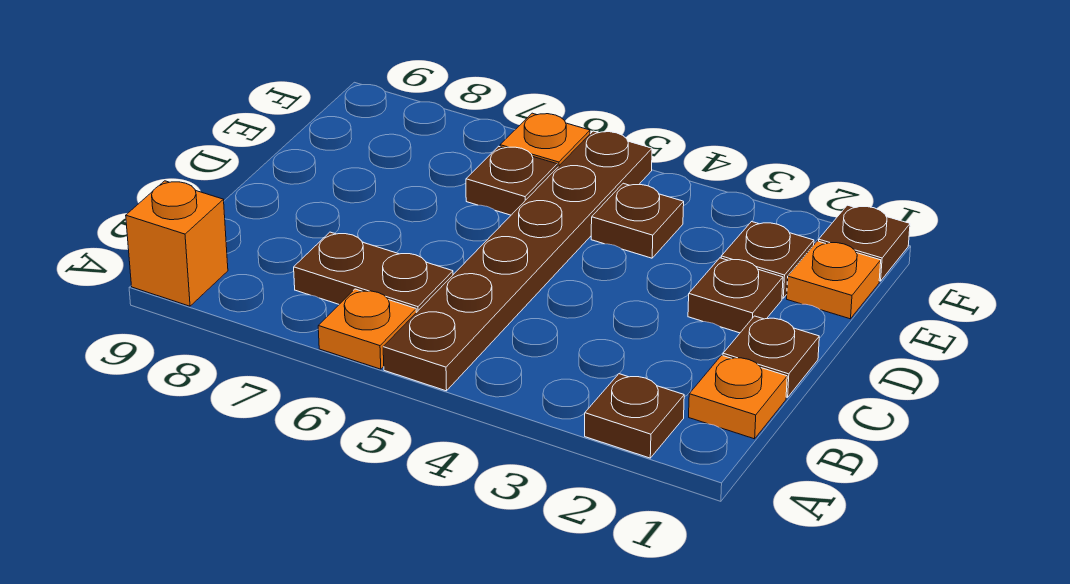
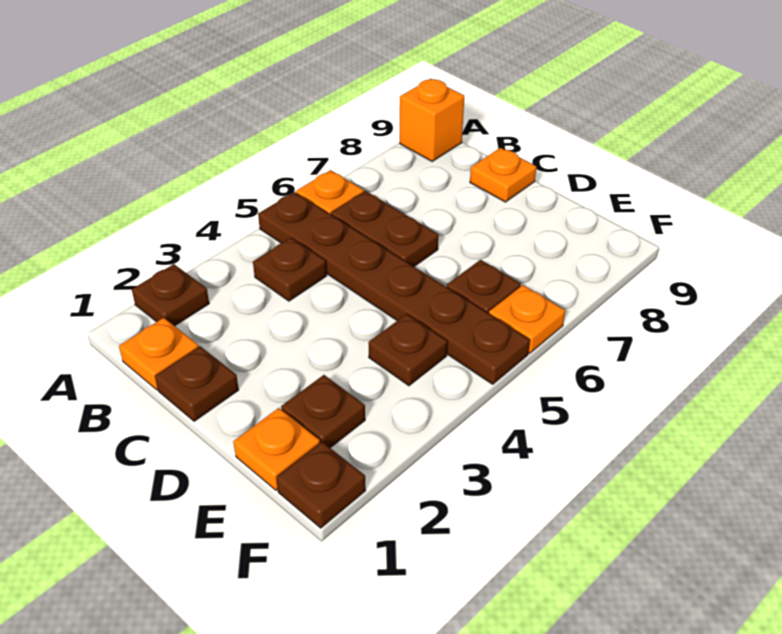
brown 1x2 plate [294,232,453,313] -> brown 1x2 plate turned to [331,191,438,266]
none -> orange 1x1 plate [470,148,536,202]
brown 1x1 plate [688,258,783,333] -> brown 1x1 plate moved to [253,238,327,301]

